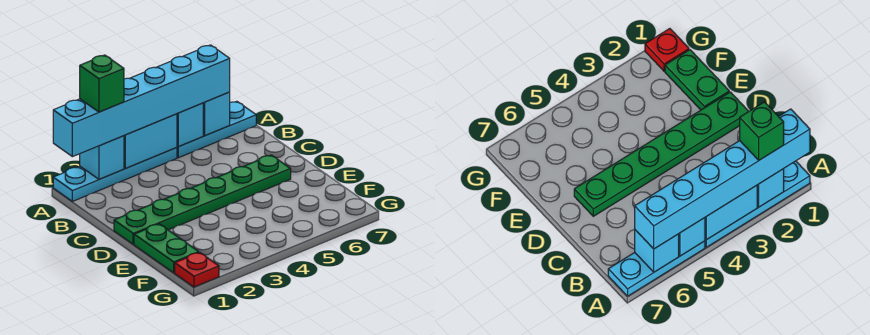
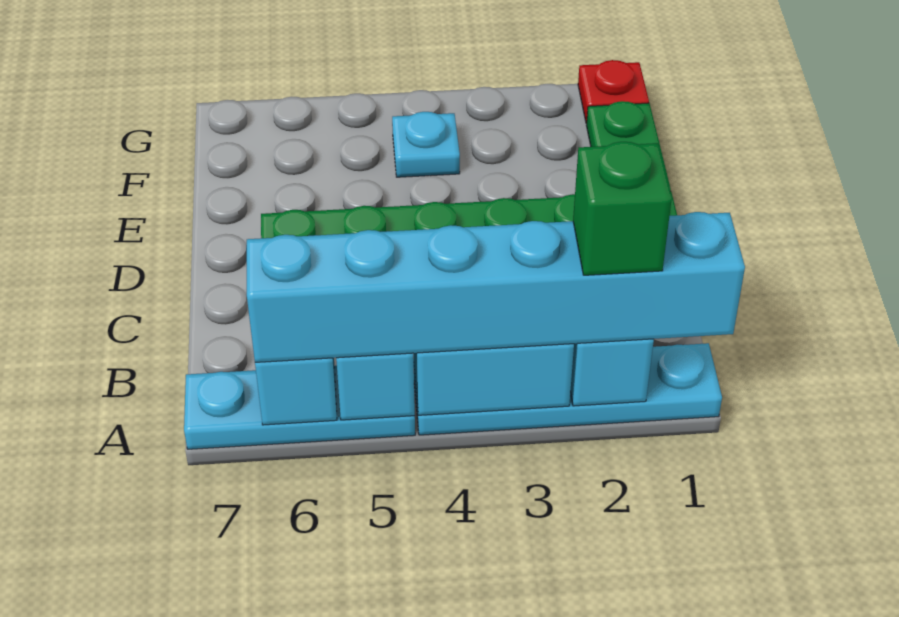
none -> cyan 1x1 plate [392,112,460,177]

